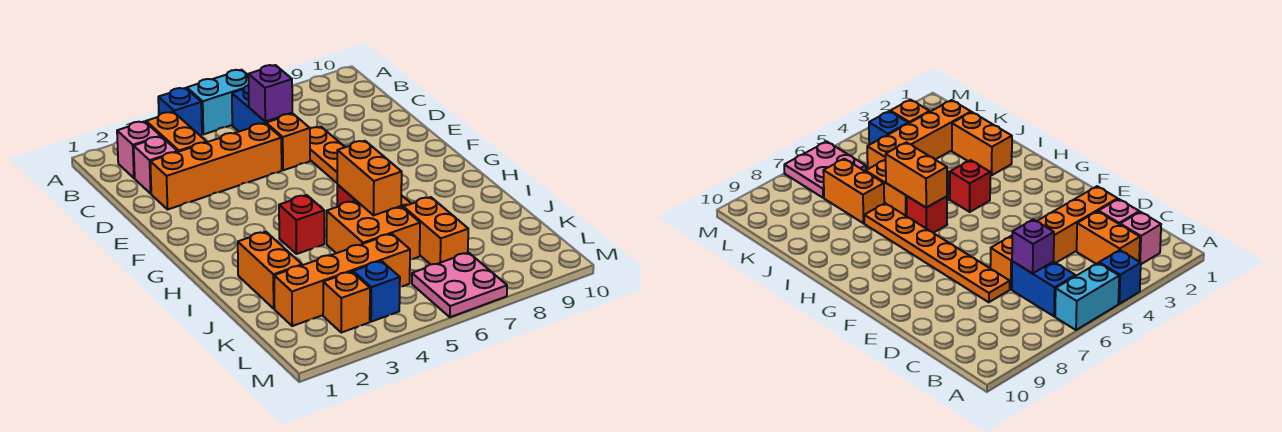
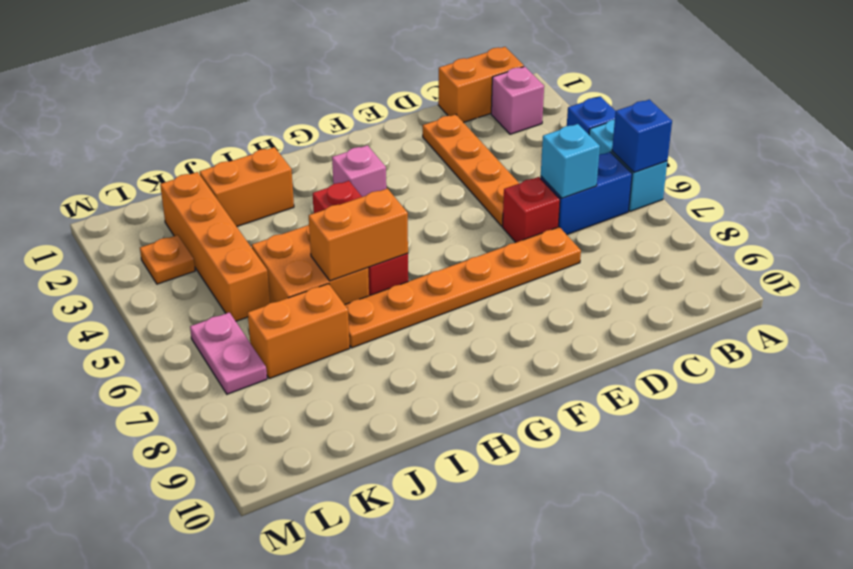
orange 1x2 brick [146,112,206,152] -> orange 1x2 brick moved to [438,47,524,123]
pink 1x1 brick [134,137,177,194] -> pink 1x1 brick moved to [332,145,386,197]
purple 1x1 brick [248,65,292,122] -> cyan 1x1 brick [541,124,600,198]
orange 1x4 brick [150,123,282,210] -> orange 1x4 plate [423,114,519,226]
orange 1x1 brick [266,114,310,170] -> red 1x1 brick [502,177,560,242]
orange 1x1 brick [323,272,370,333] -> orange 1x1 plate [140,235,195,284]
blue 1x1 brick [353,261,400,322] -> blue 1x1 brick moved to [612,99,672,173]
pink 2x2 plate [412,253,507,317] -> pink 1x2 plate [190,312,267,394]

